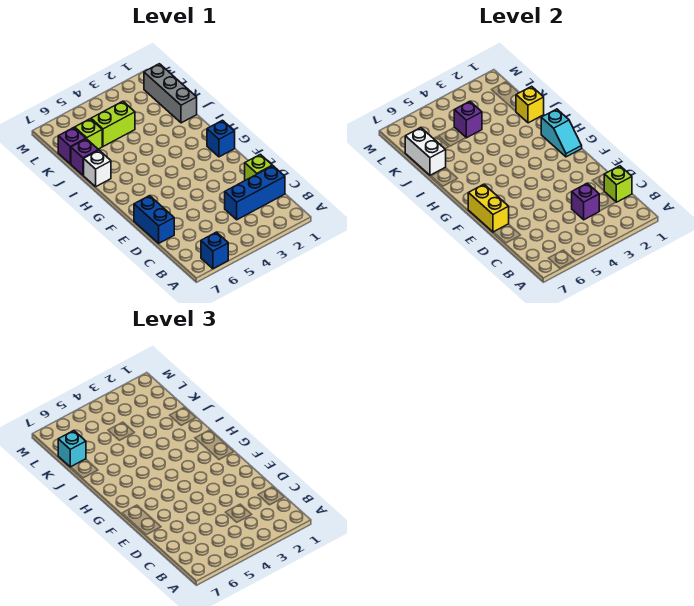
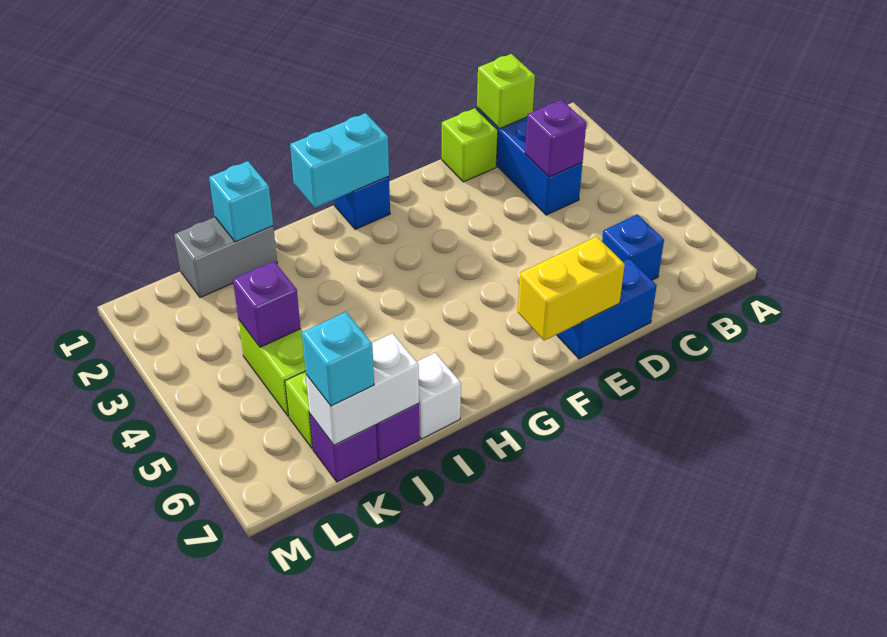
blue 1x1 brick [201,232,228,269] -> blue 1x1 brick moved to [602,214,664,280]
cyan 1x2 slope [541,109,582,157] -> cyan 1x2 brick [290,113,389,208]
grey 1x3 brick [144,64,197,123] -> grey 1x2 brick [174,217,277,298]
yellow 1x1 brick [516,86,544,123] -> cyan 1x1 brick [209,161,273,242]

